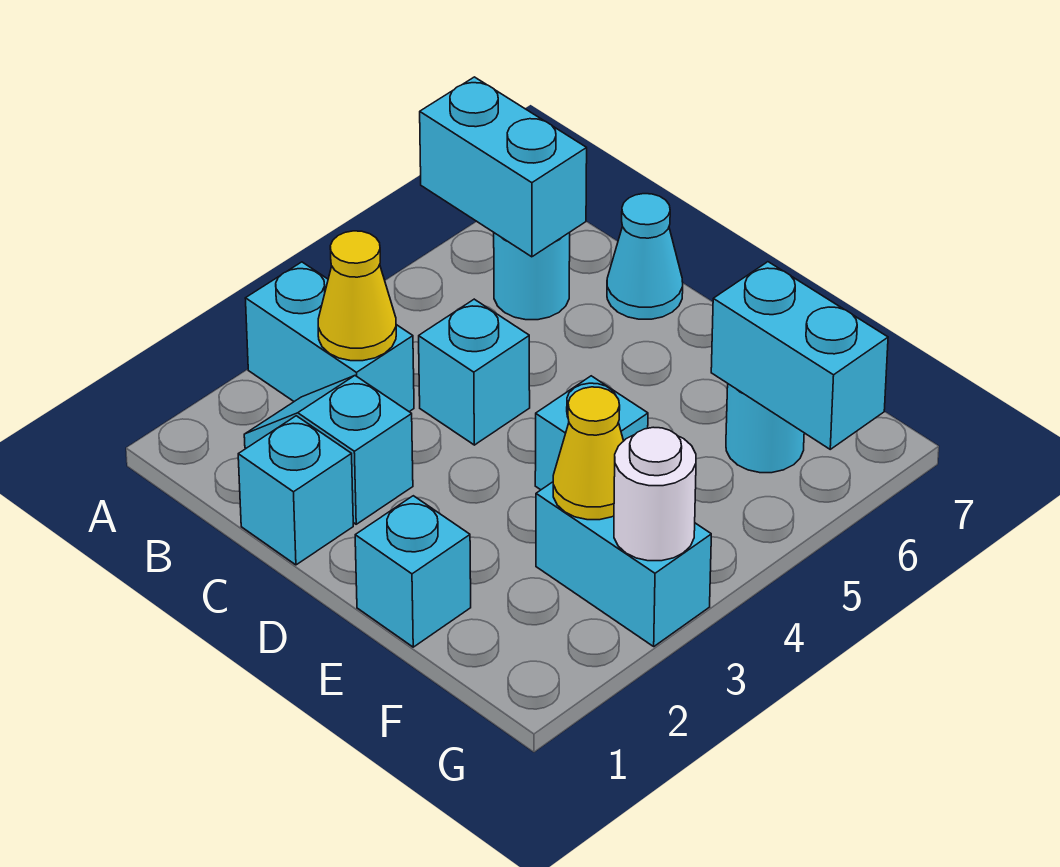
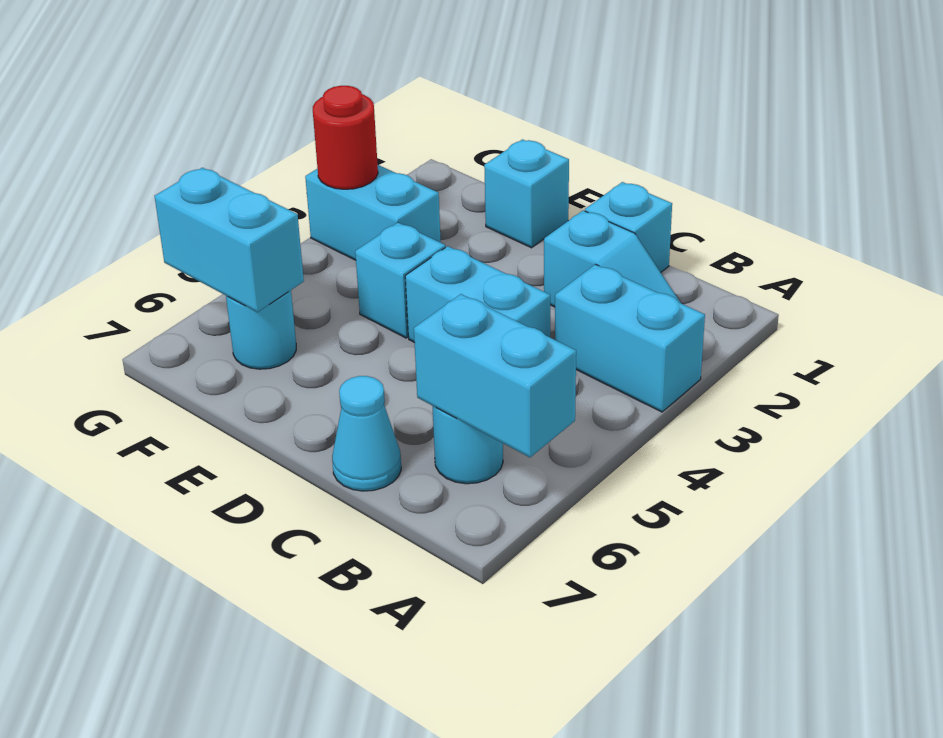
yellow 1x1 cone [318,231,396,361] -> none
cyan 1x1 brick [419,299,530,445] -> cyan 1x2 brick [405,246,550,343]
yellow 1x1 cone [553,387,623,520] -> none
white 1x1 round brick [614,427,696,561] -> red 1x1 round brick [313,86,378,189]

